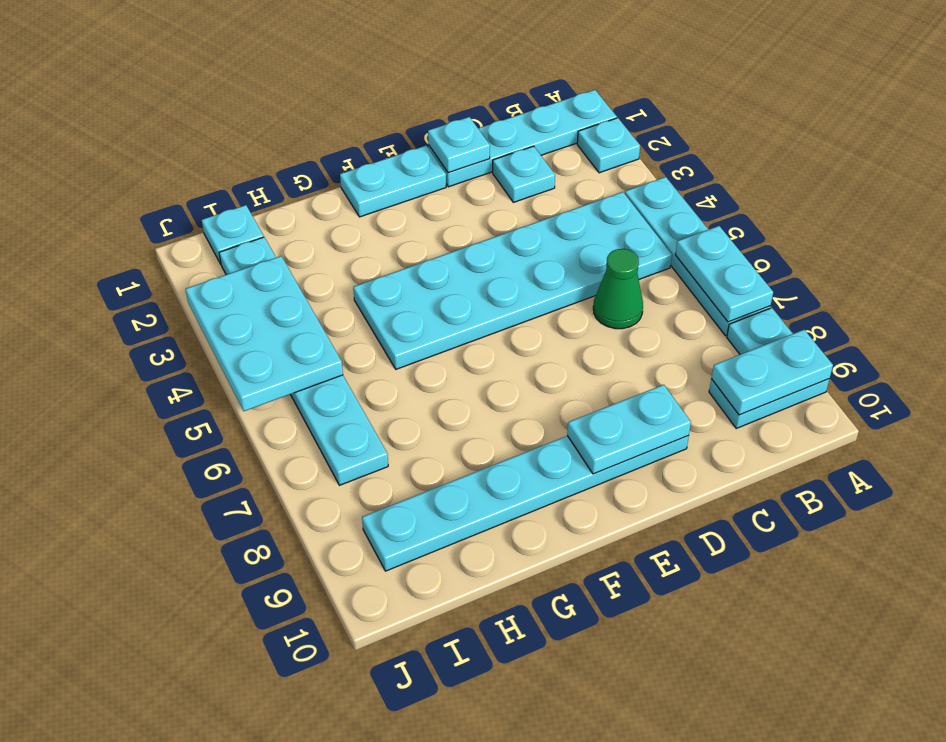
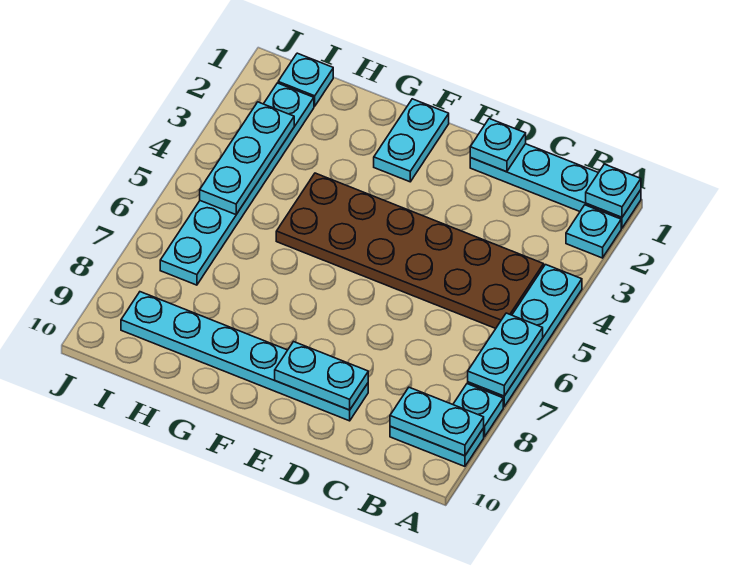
cyan 2x6 plate [353,192,672,369] -> brown 2x6 plate [276,173,544,328]
cyan 1x1 plate [493,146,555,202] -> cyan 1x1 plate moved to [586,164,641,217]
green 1x1 cone [593,249,643,329] -> none
cyan 1x2 plate [340,146,446,217] -> cyan 1x2 plate turned to [374,99,449,182]
cyan 2x3 plate [186,256,343,411] -> cyan 1x3 plate [200,102,294,215]

